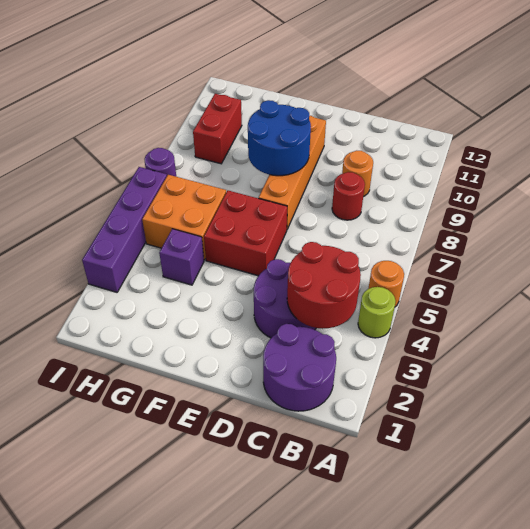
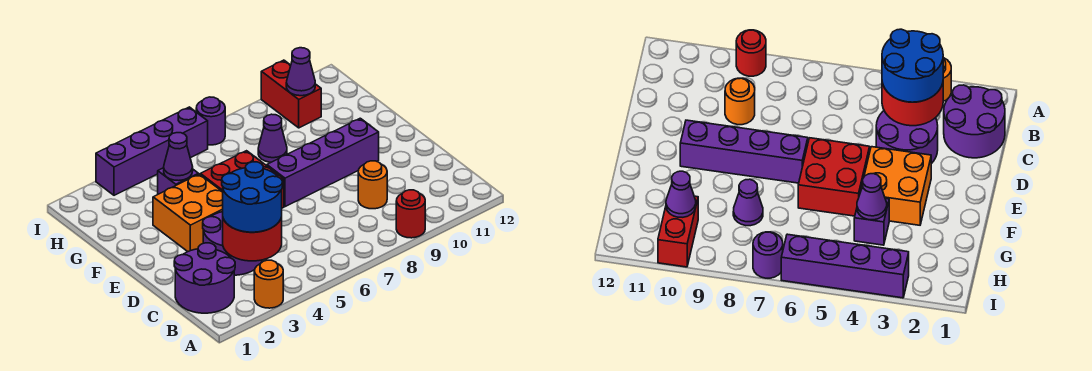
lime 1x1 round brick [358,287,395,338] -> none
orange 1x1 round brick [368,261,404,307] -> orange 1x1 round brick moved to [254,260,283,308]
red 1x1 round brick [332,172,365,220] -> red 1x1 round brick moved to [396,190,425,238]
orange 1x4 brick [259,116,326,229] -> purple 1x4 brick [267,118,379,207]
blue 2x2 round brick [248,100,311,176] -> blue 2x2 round brick moved to [222,162,283,232]
none -> purple 1x1 cone [164,133,193,181]
orange 2x2 brick [142,175,226,260] -> orange 2x2 brick moved to [153,174,223,252]
none -> purple 1x1 cone [258,114,287,162]
red 1x2 brick [193,94,242,164] -> red 1x2 brick turned to [261,60,321,128]
none -> purple 1x1 cone [286,48,315,96]

